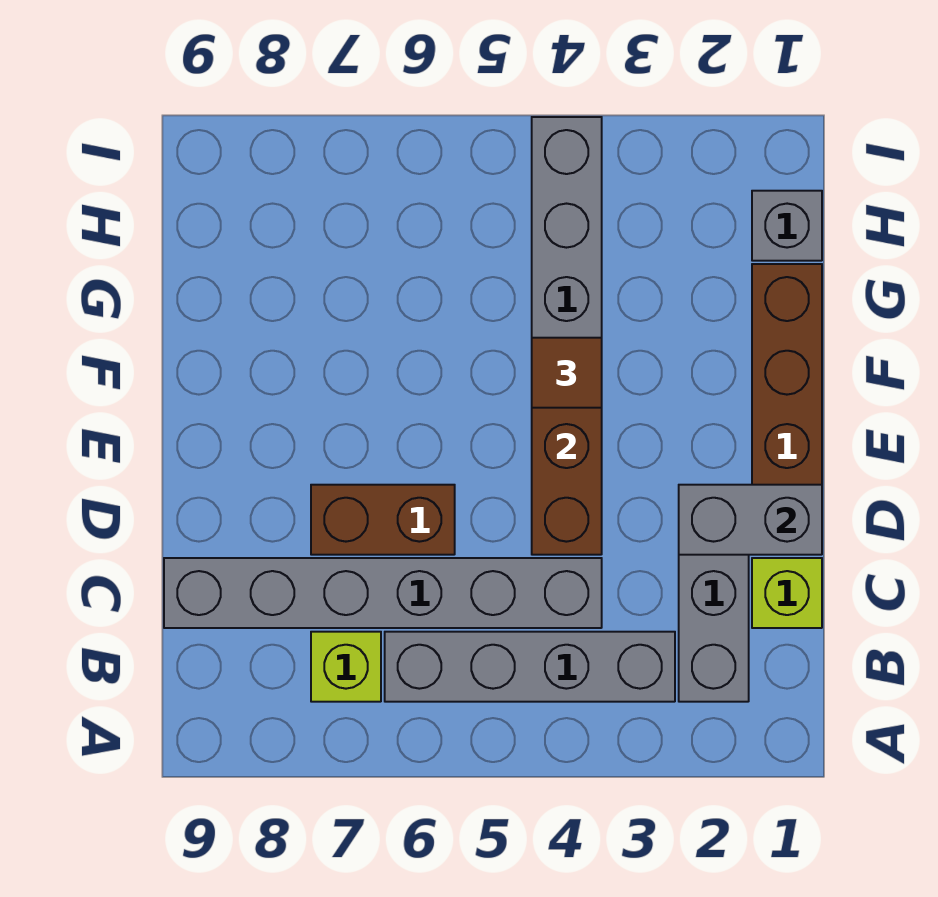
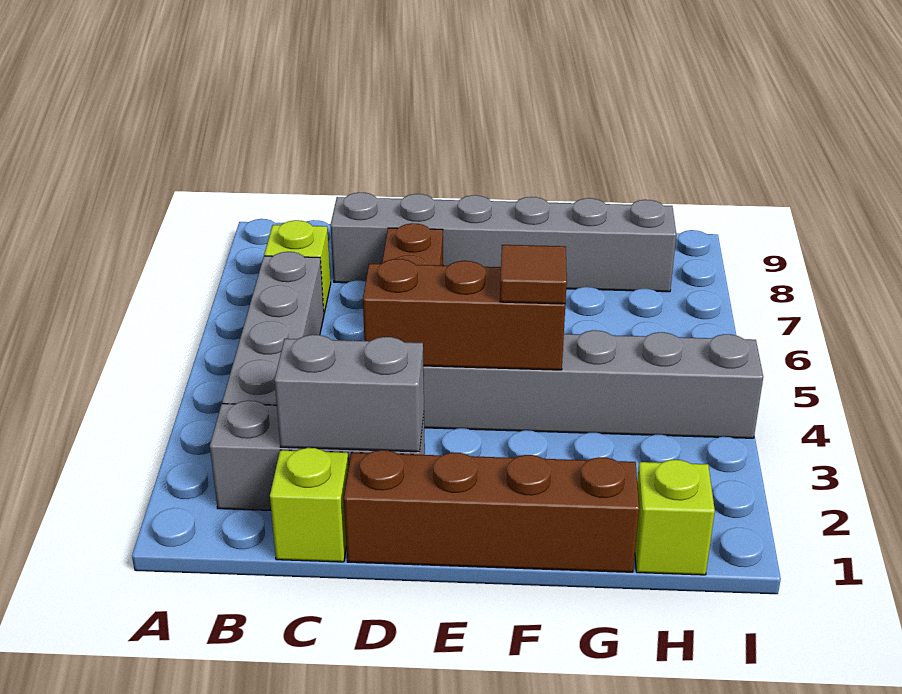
grey 1x6 brick [164,558,602,628] -> grey 1x6 brick turned to [330,192,676,292]
grey 1x2 brick [679,485,822,555] -> grey 1x2 brick turned to [275,335,424,452]
grey 1x1 brick [752,191,822,261] -> lime 1x1 brick [635,460,715,575]

